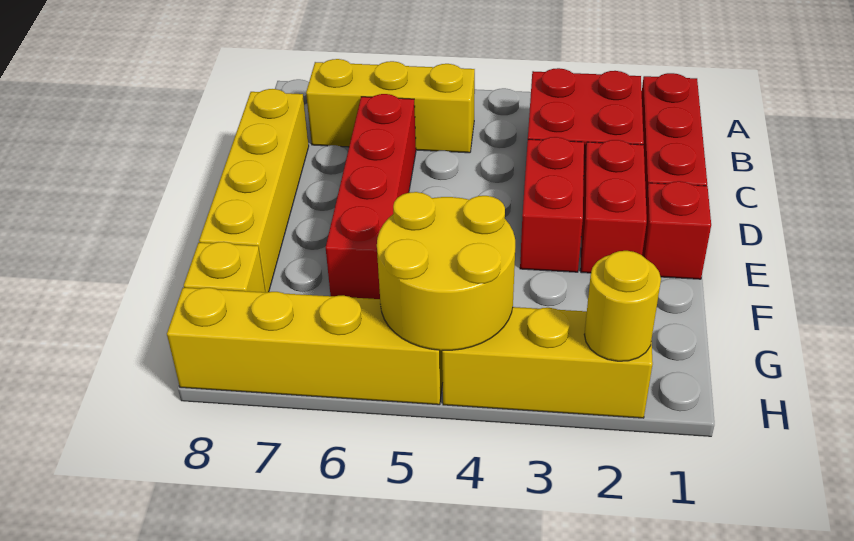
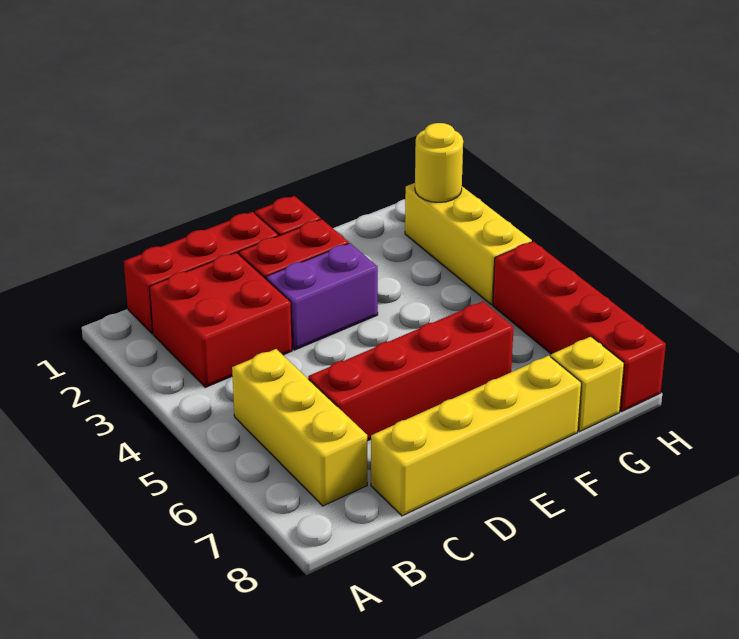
red 1x2 brick [520,137,584,272] -> purple 1x2 brick [266,243,378,350]
yellow 2x2 round brick [377,192,515,350] -> none
yellow 1x4 brick [167,288,443,405] -> red 1x4 brick [493,241,666,411]

